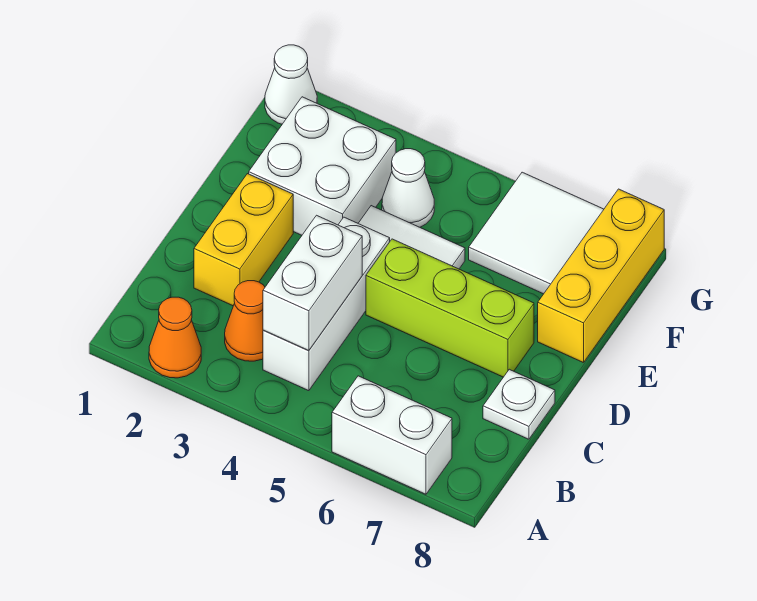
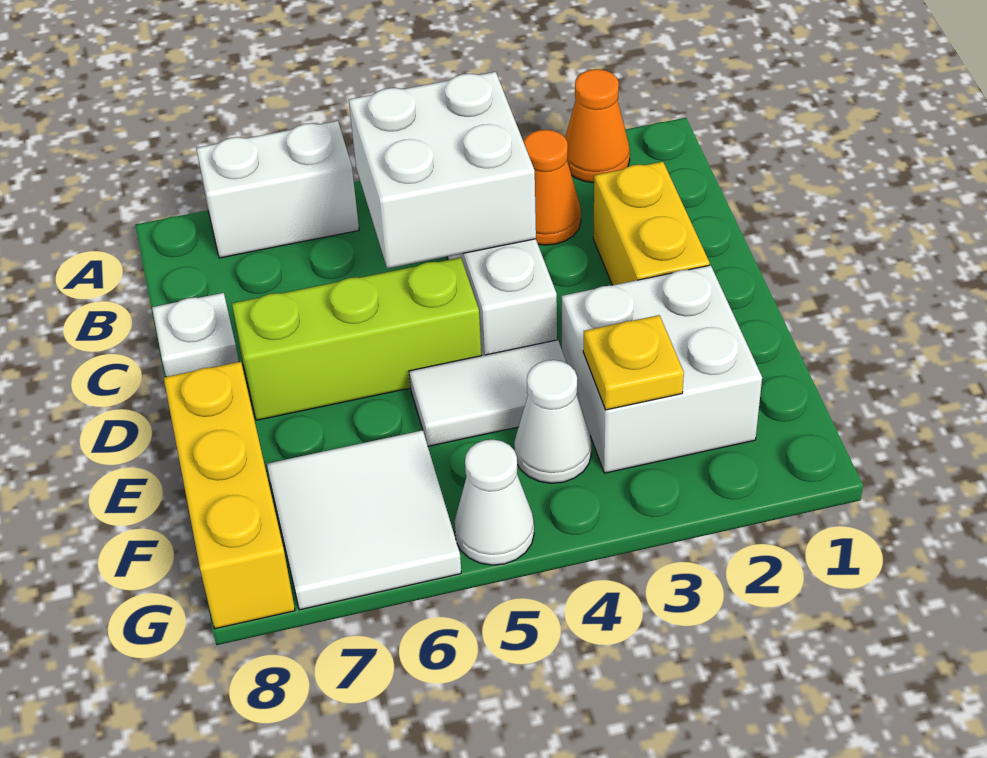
white 1x2 brick [263,215,362,351] -> white 2x2 brick [349,72,536,269]
none -> yellow 1x1 plate [583,315,684,410]
white 1x1 cone [265,45,317,124] -> white 1x1 cone moved to [454,440,534,565]

